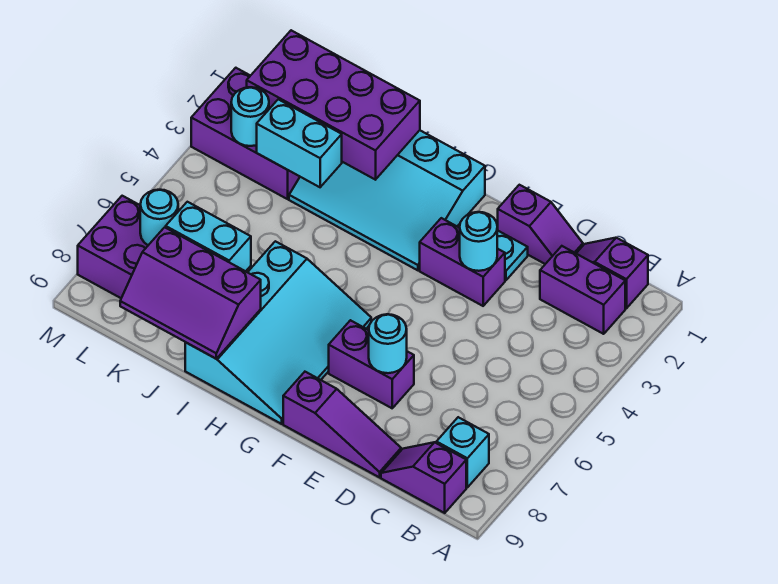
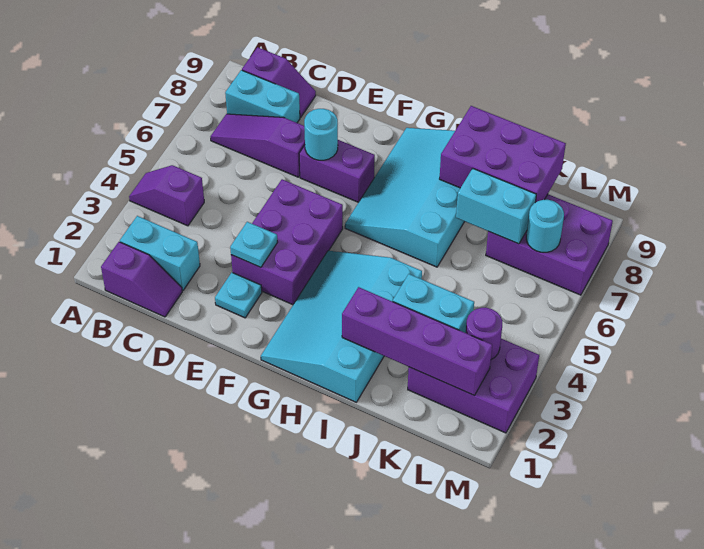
purple 1x2 brick [540,246,625,334] -> cyan 1x2 brick [120,216,200,291]
cyan 1x1 brick [436,417,489,487] -> cyan 1x2 brick [225,70,300,123]
purple 1x2 slope [498,185,583,264] -> purple 1x2 slope moved to [129,165,204,226]
purple 1x3 slope [283,372,401,477] -> purple 1x3 slope moved to [210,114,305,177]
purple 1x2 brick [420,218,505,306] -> purple 2x3 brick [231,179,343,305]
cyan 1x1 round brick [460,212,497,271] -> cyan 1x1 plate [230,222,278,267]
cyan 3x4 slope [289,130,485,270] -> cyan 3x4 slope turned to [261,251,422,402]
purple 2x4 brick [247,30,420,180] -> purple 1x4 brick [342,287,492,396]
purple 2x3 slope [120,227,261,359] -> purple 2x3 brick [439,106,566,203]
cyan 1x1 round brick [231,87,269,146] -> purple 1x1 round brick [466,308,502,360]

